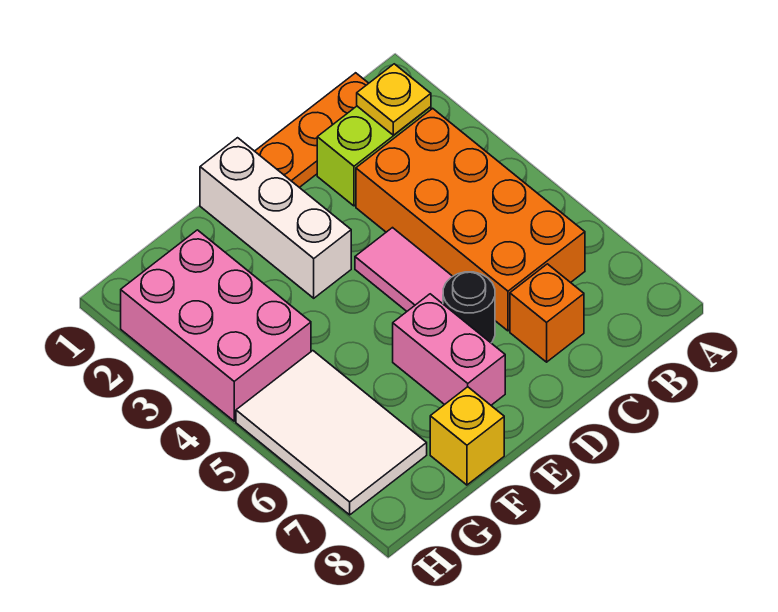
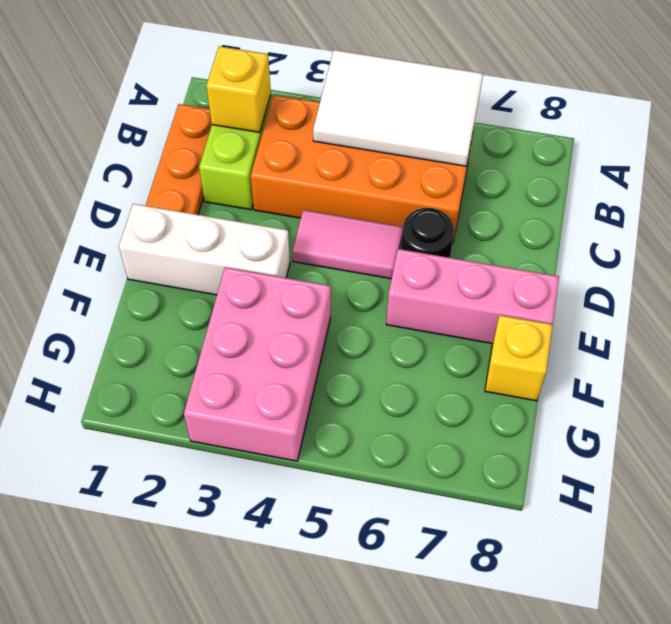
yellow 1x1 plate [357,64,431,135] -> yellow 1x1 brick [207,46,271,133]
orange 1x1 brick [510,264,584,362] -> none
pink 1x2 brick [393,294,505,405] -> pink 1x3 brick [386,249,559,344]
pink 2x3 brick [121,230,311,421] -> pink 2x3 brick turned to [184,267,331,461]
white 2x3 tile [236,351,427,515] -> white 2x3 tile moved to [313,50,483,166]

